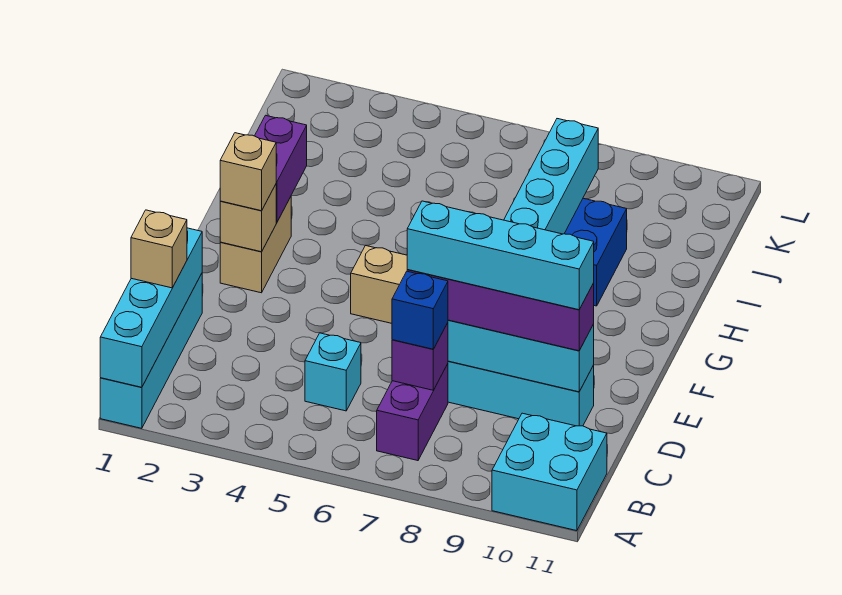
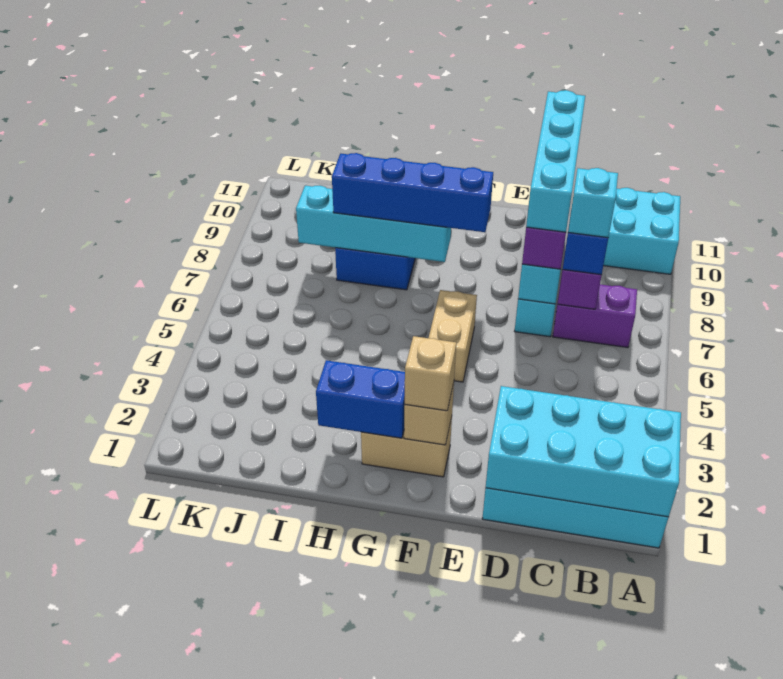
cyan 1x4 brick [100,228,202,387] -> cyan 2x4 brick [486,386,681,517]
tan 1x1 brick [131,210,187,288] -> none
cyan 1x1 brick [305,333,361,411] -> cyan 1x1 brick moved to [568,168,618,238]
none -> blue 1x4 brick [332,153,493,232]
purple 1x2 brick [255,115,307,223] -> blue 1x2 brick [316,360,405,438]

